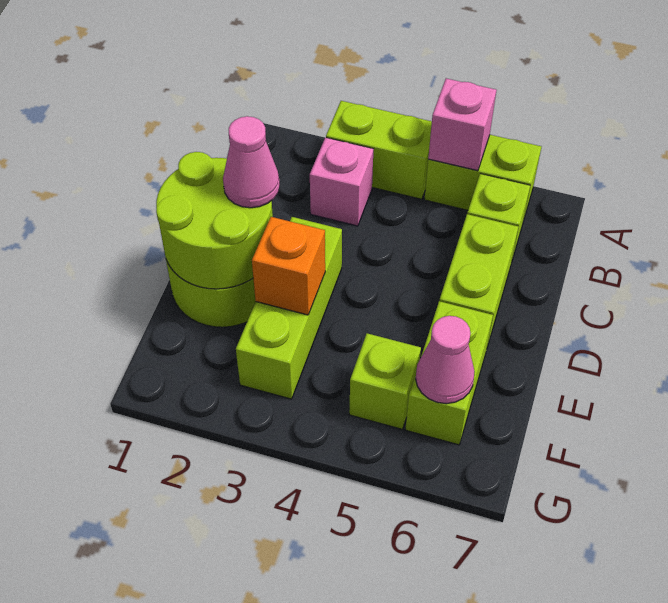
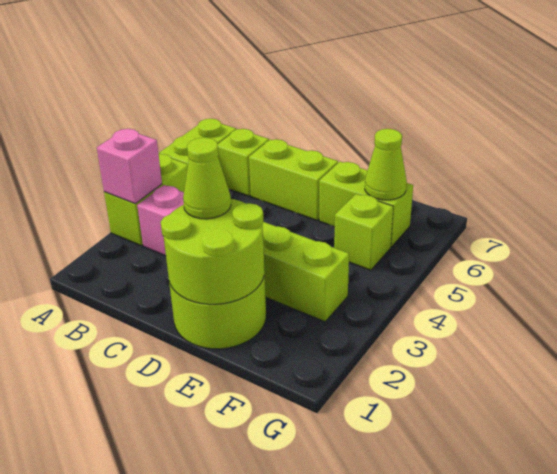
pink 1x1 brick [428,78,496,171] -> pink 1x1 brick moved to [97,129,162,204]
pink 1x1 cone [223,116,280,208] -> lime 1x1 cone [183,138,231,219]
orange 1x1 brick [252,217,325,315] -> none
pink 1x1 cone [416,316,475,404] -> lime 1x1 cone [365,129,407,200]

